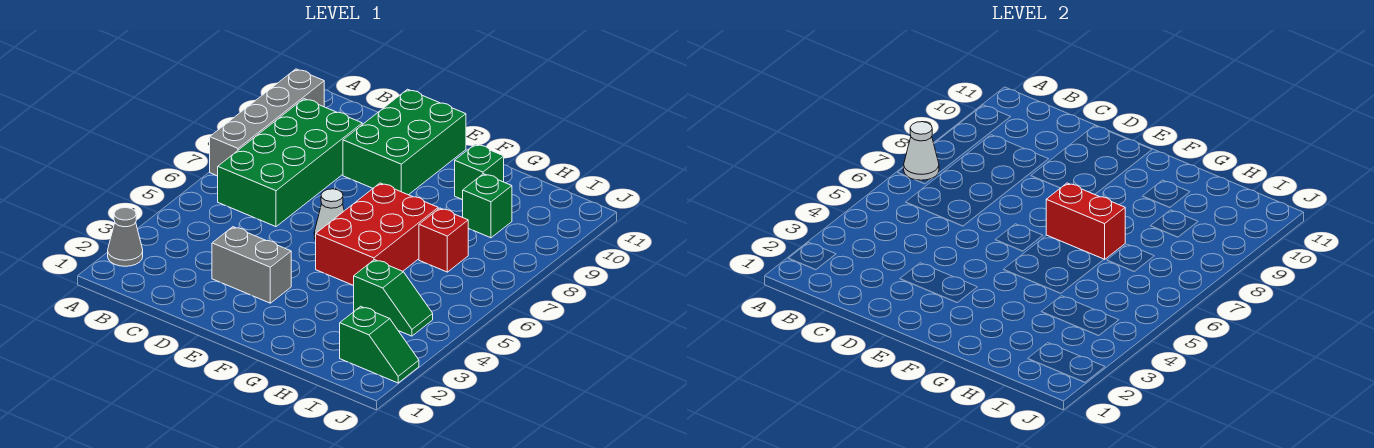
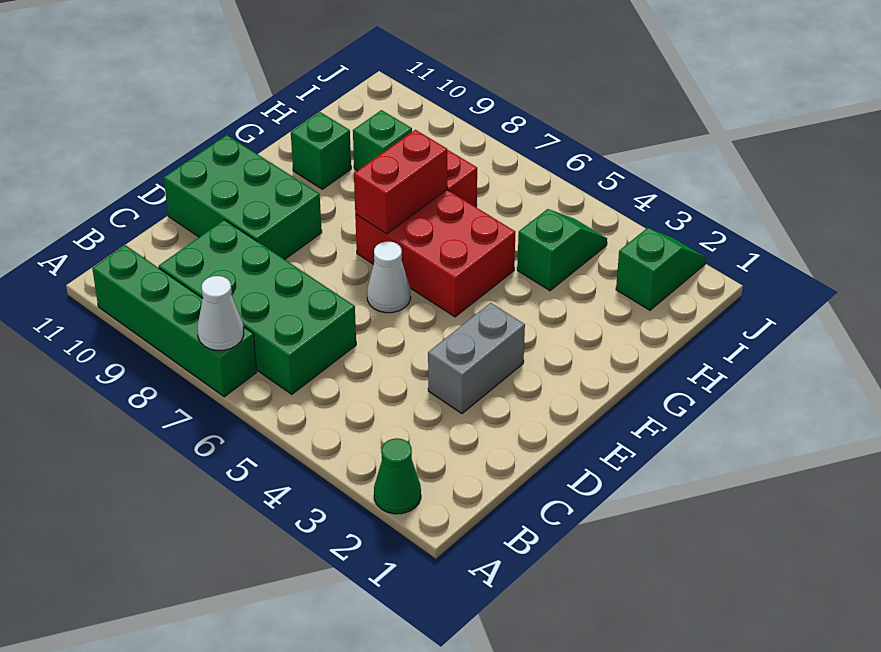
grey 1x1 cone [108,208,143,266] -> green 1x1 cone [374,438,421,514]
grey 1x4 brick [210,69,324,176] -> green 1x4 brick [92,245,257,397]

